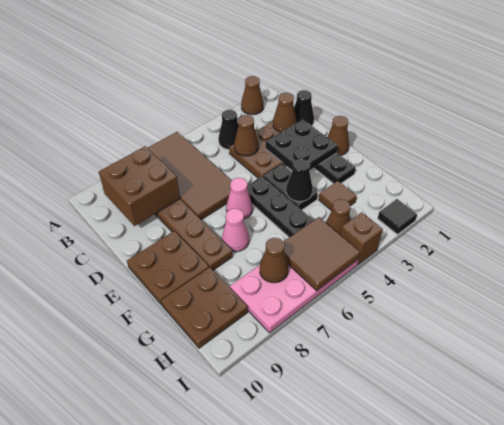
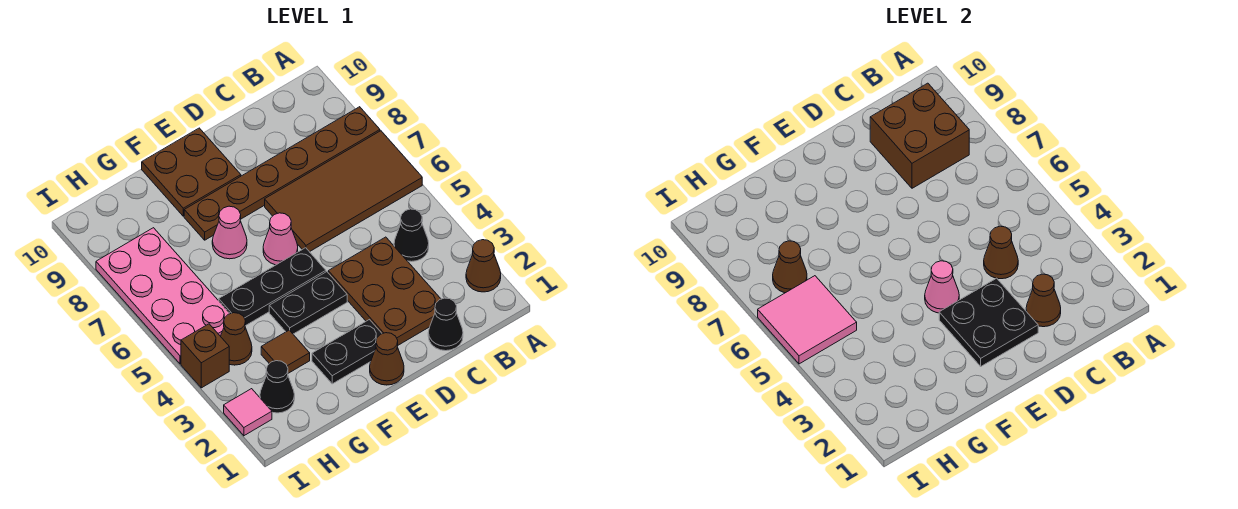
none -> pink 1x1 cone [925,261,959,313]
black 1x1 cone [286,159,313,202] -> black 1x1 cone moved to [260,361,295,413]
brown 2x2 plate [161,267,248,348] -> none
brown 2x2 tile [284,217,360,291] -> pink 2x2 tile [758,276,857,364]
black 1x1 tile [378,199,417,234] -> pink 1x1 tile [224,389,272,436]

